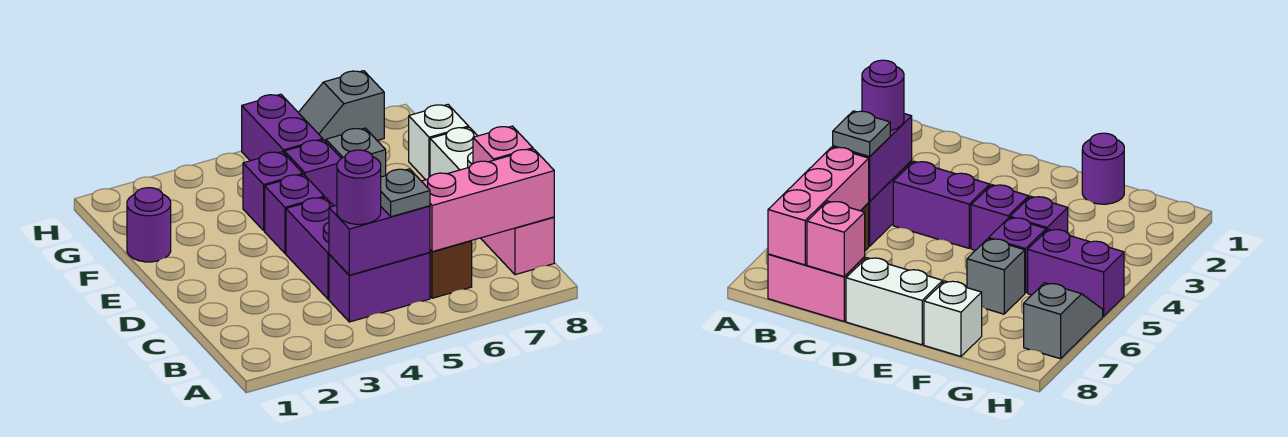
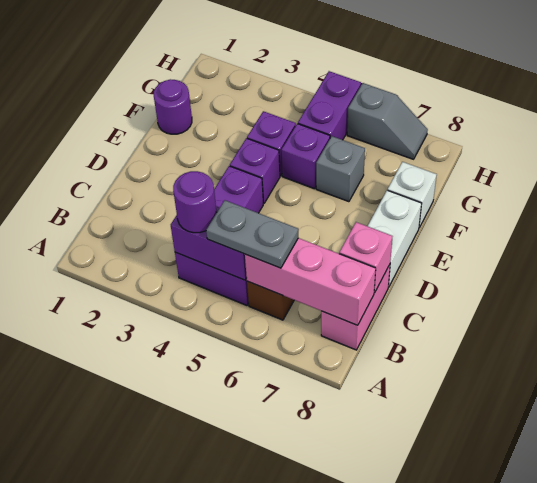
grey 1x1 plate [381,169,430,217] -> grey 1x2 plate [206,200,298,268]
grey 1x2 slope [298,71,384,142] -> grey 1x2 slope turned to [347,83,428,159]

